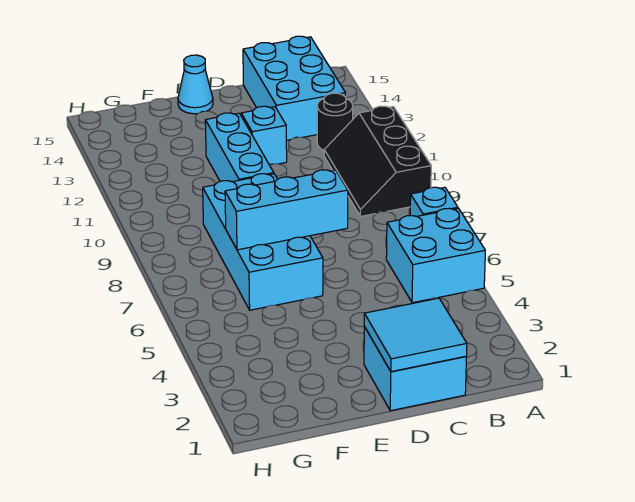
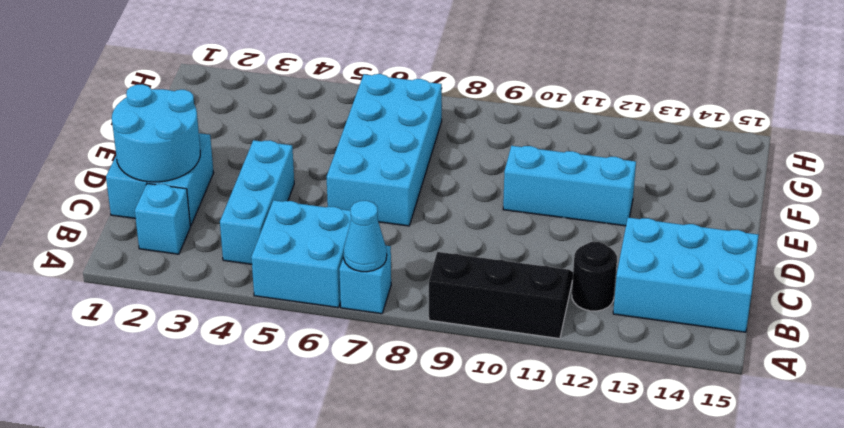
cyan 2x2 tile [364,298,467,372] -> cyan 2x2 round brick [112,84,200,182]
cyan 1x3 brick [225,170,348,250] -> cyan 1x3 brick moved to [220,140,294,264]
cyan 1x1 brick [241,106,287,165] -> cyan 1x1 brick moved to [135,184,190,254]
cyan 2x4 brick [203,174,323,310] -> cyan 2x4 brick turned to [327,74,442,226]
cyan 1x1 cone [178,55,213,114] -> cyan 1x1 cone moved to [344,201,387,272]

